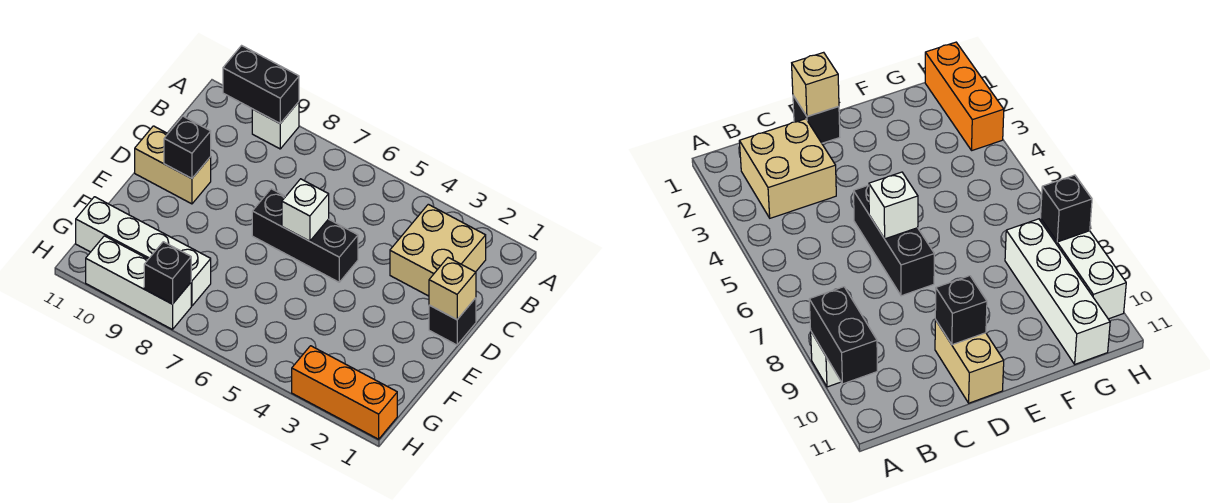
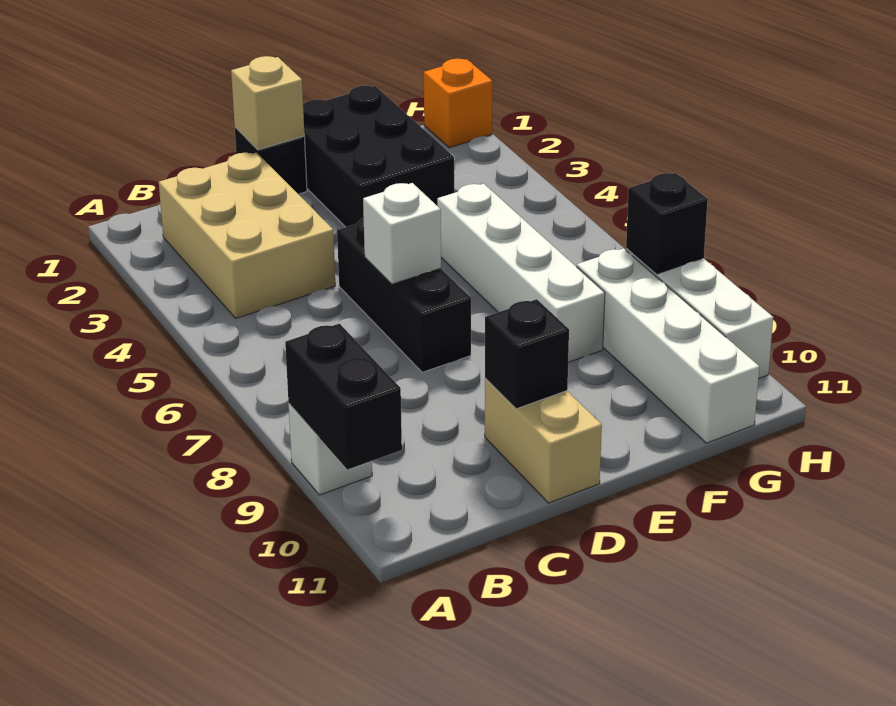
tan 2x2 brick [390,204,486,296] -> tan 2x3 brick [159,152,335,318]
none -> black 2x3 brick [303,86,454,227]
none -> white 1x4 brick [437,184,605,362]
orange 1x3 brick [292,346,397,439] -> orange 1x1 brick [424,59,492,148]

